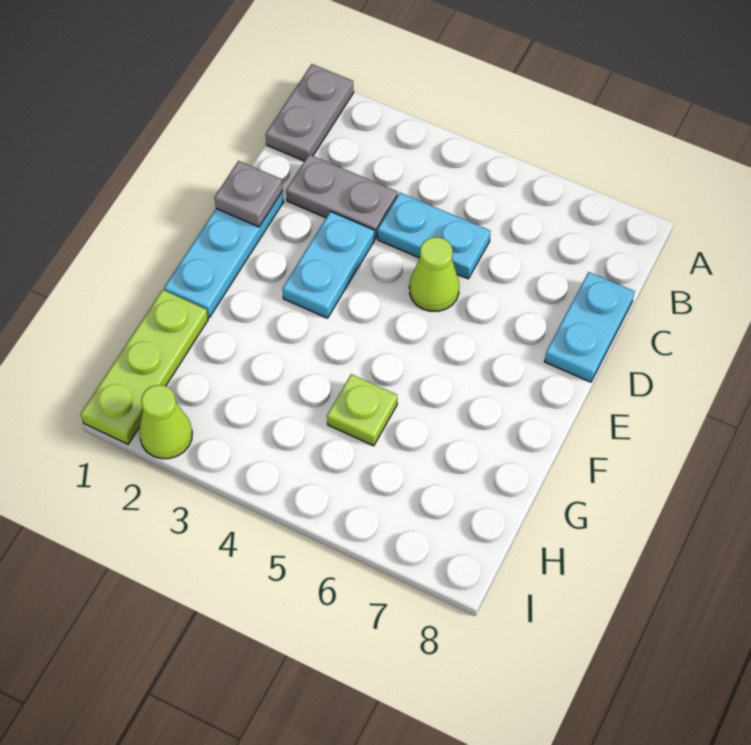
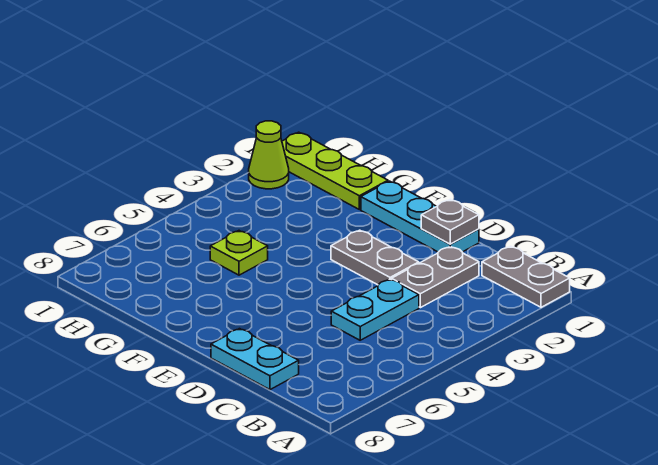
cyan 1x2 plate [282,211,374,318] -> grey 1x2 plate [331,230,419,285]
lime 1x1 cone [409,237,459,311] -> none

